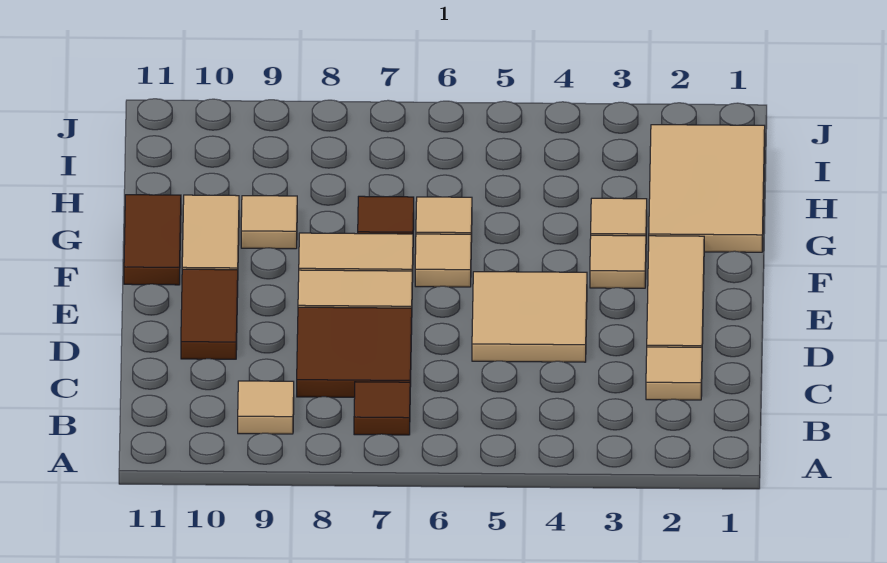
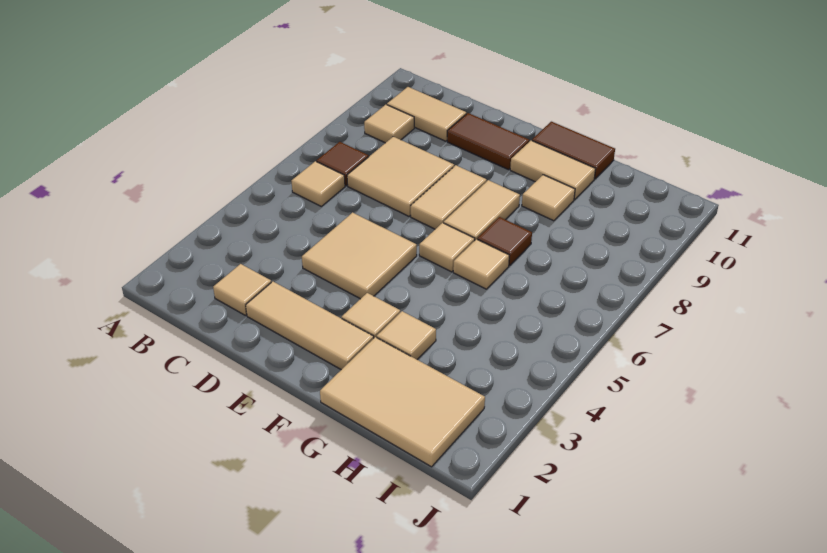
none -> tan 1x1 tile [291,161,345,206]
none -> tan 1x2 tile [387,87,466,141]
brown 2x2 tile [297,307,412,397] -> tan 2x2 tile [347,137,454,216]

